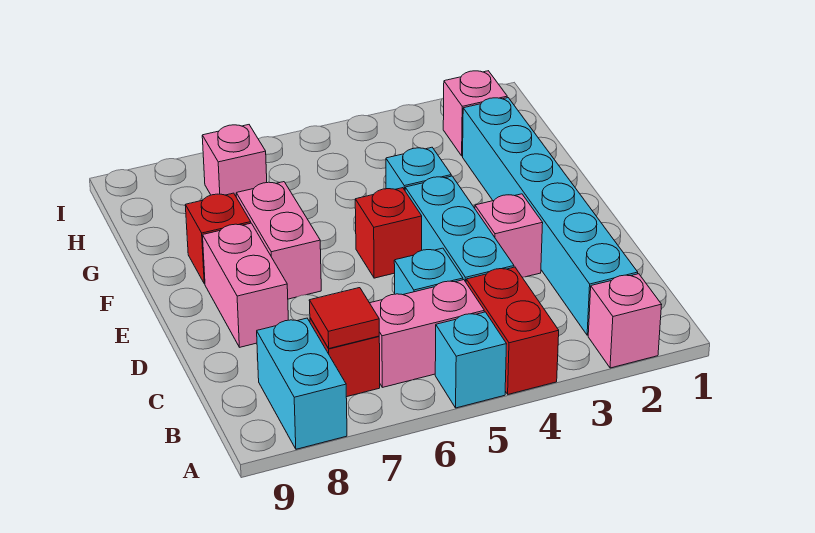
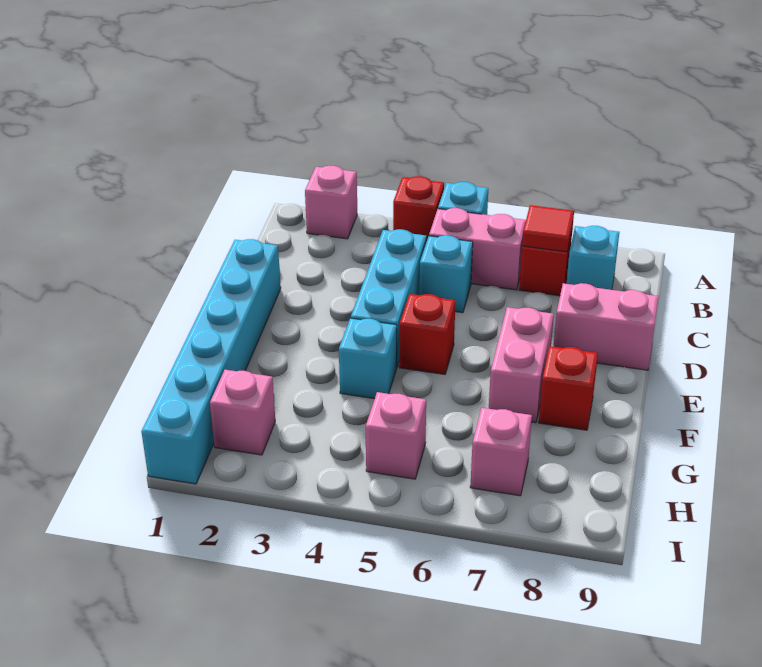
red 1x2 brick [466,267,559,394] -> red 1x1 brick [393,176,444,242]
cyan 1x2 brick [257,318,347,449] -> cyan 1x1 brick [566,226,619,290]
cyan 1x6 brick [463,98,638,335] -> cyan 1x6 brick moved to [141,239,281,484]
pink 1x1 brick [475,194,543,277] -> pink 1x1 brick moved to [366,392,426,479]
pink 1x2 brick [203,223,288,347] -> pink 1x2 brick turned to [554,283,659,370]

